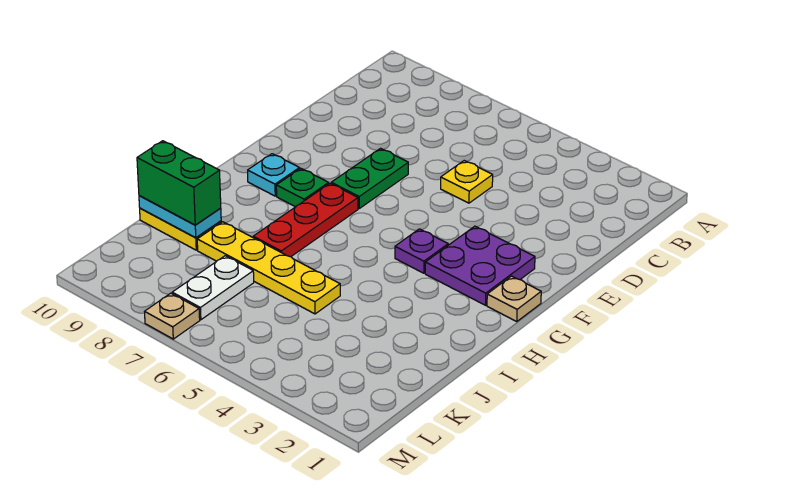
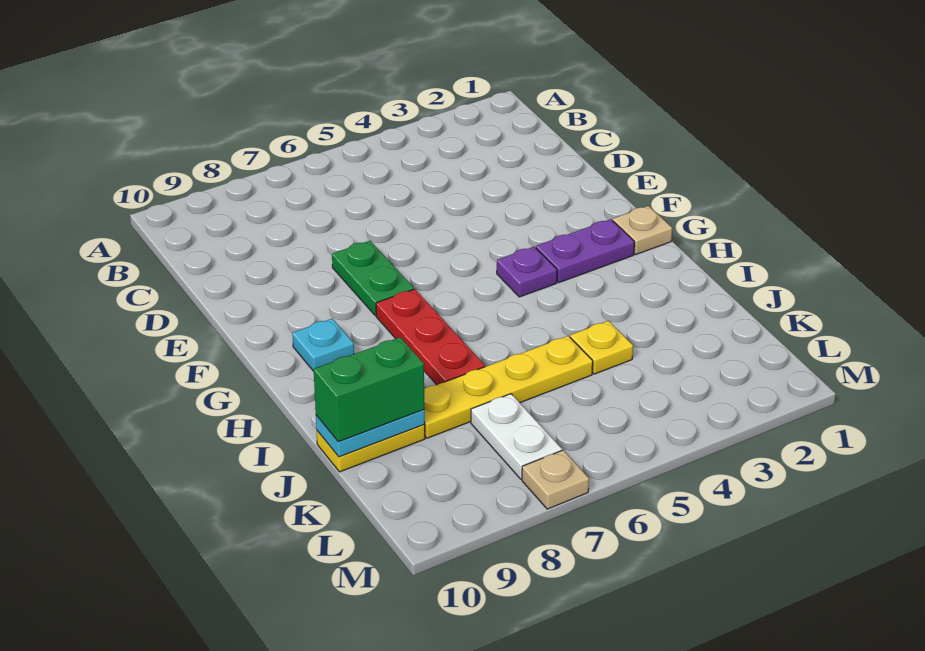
yellow 1x1 plate [441,161,493,203] -> yellow 1x1 plate moved to [570,321,633,374]
purple 2x2 plate [425,226,535,305] -> purple 1x2 plate [536,219,634,283]
green 1x1 plate [276,168,329,207] -> none

